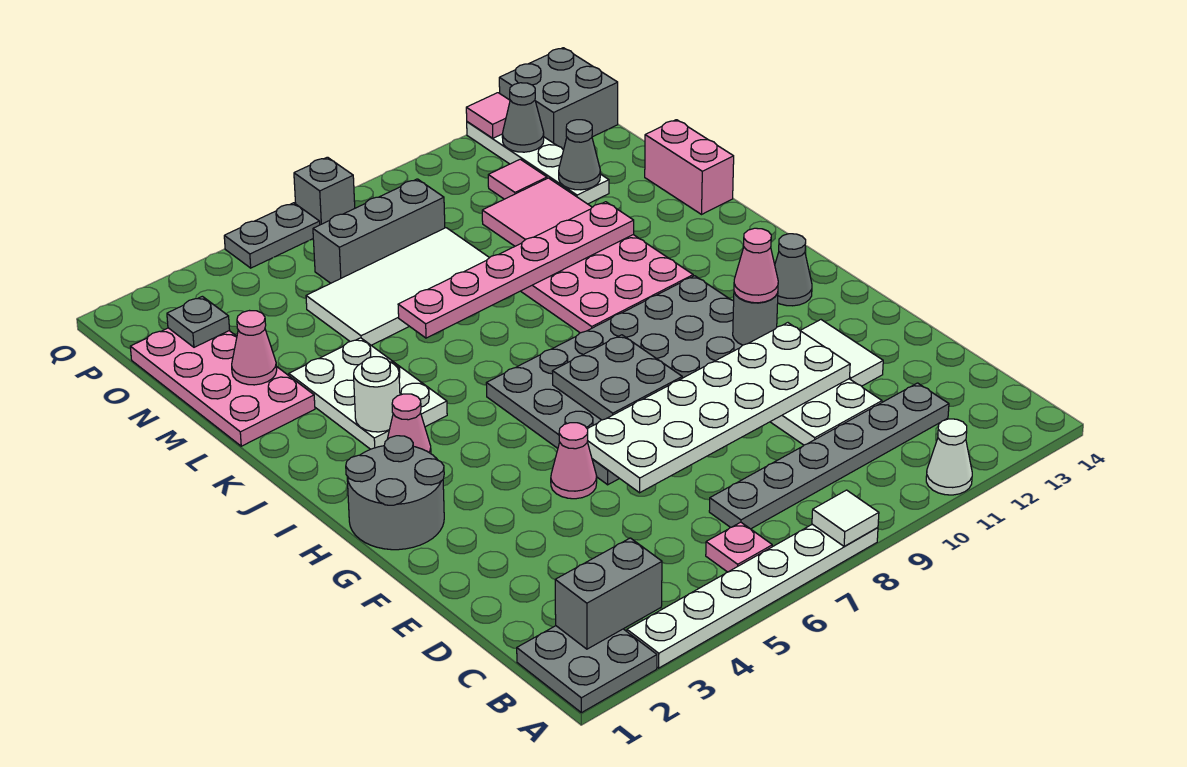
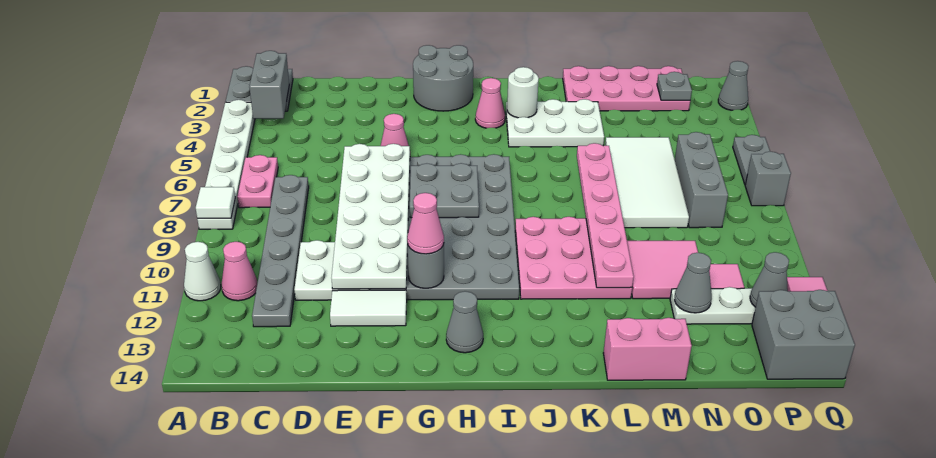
pink 1x1 plate [706,522,773,572] -> pink 1x2 plate [237,155,278,208]
pink 1x1 cone [232,311,277,385] -> pink 1x1 cone moved to [222,242,257,301]
none -> grey 1x1 cone [718,61,748,110]

